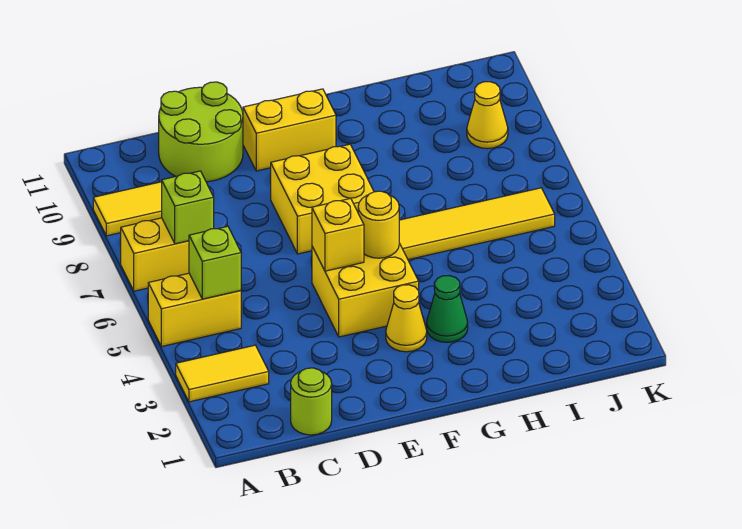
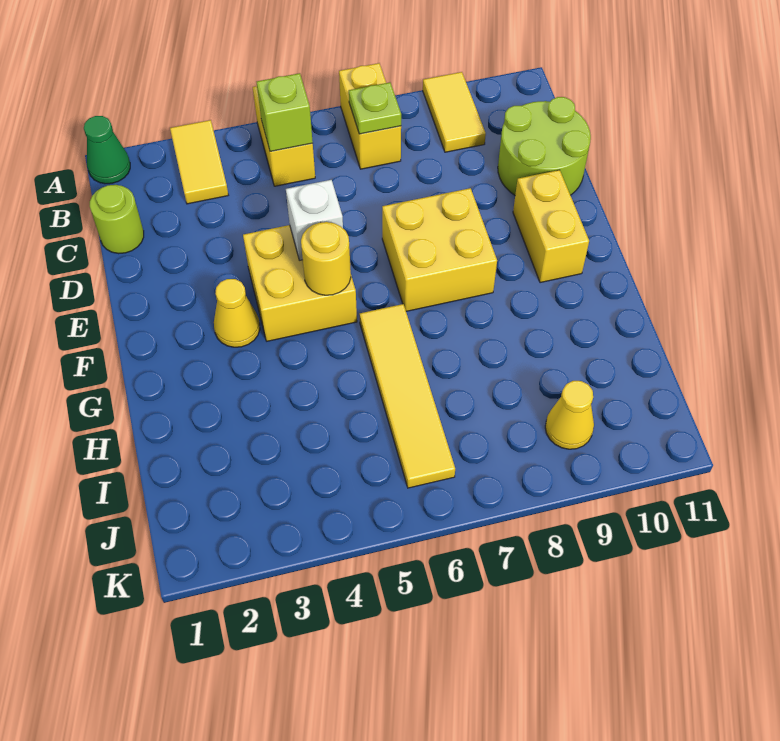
lime 1x1 brick [162,171,214,244] -> lime 1x1 plate [349,82,401,134]
yellow 1x1 brick [312,198,364,271] -> white 1x1 brick [286,180,343,260]
green 1x1 cone [427,276,468,342] -> green 1x1 cone moved to [84,116,130,184]

